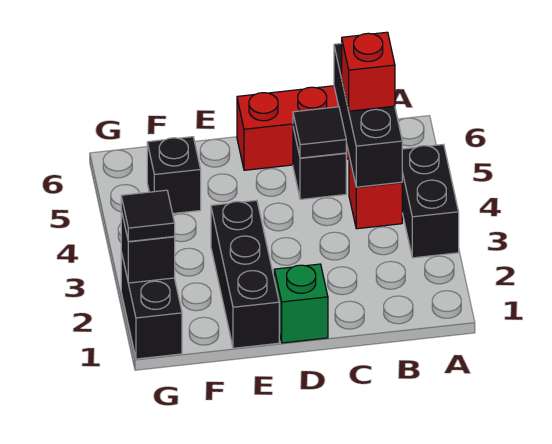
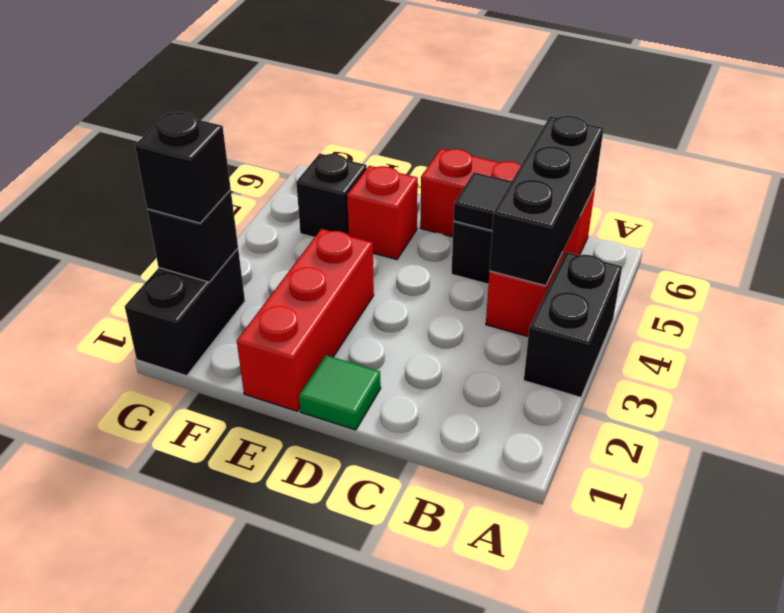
red 1x1 brick [342,32,395,111] -> red 1x1 brick moved to [347,166,418,260]
green 1x1 brick [274,264,328,343] -> green 1x1 tile [299,355,381,430]
black 1x3 brick [211,200,279,348] -> red 1x3 brick [237,229,374,411]
black 1x1 tile [121,190,175,242] -> black 1x1 brick [135,112,231,223]

